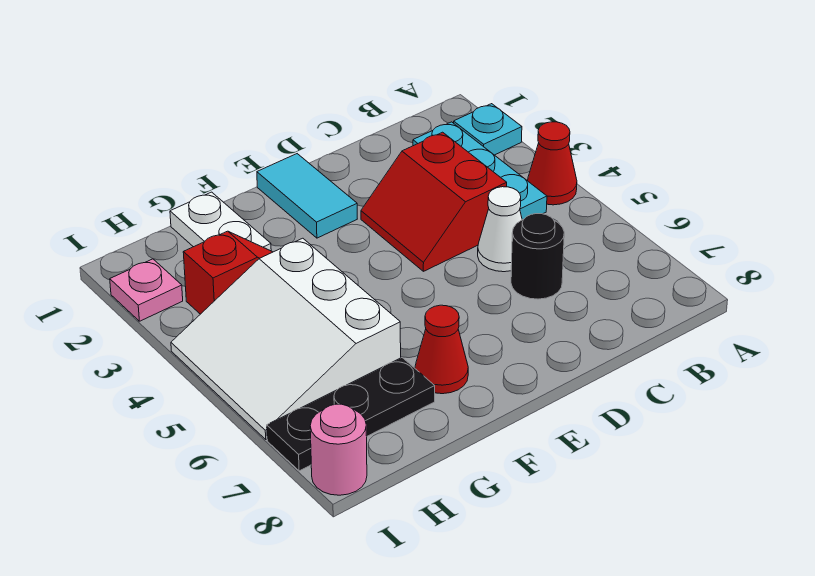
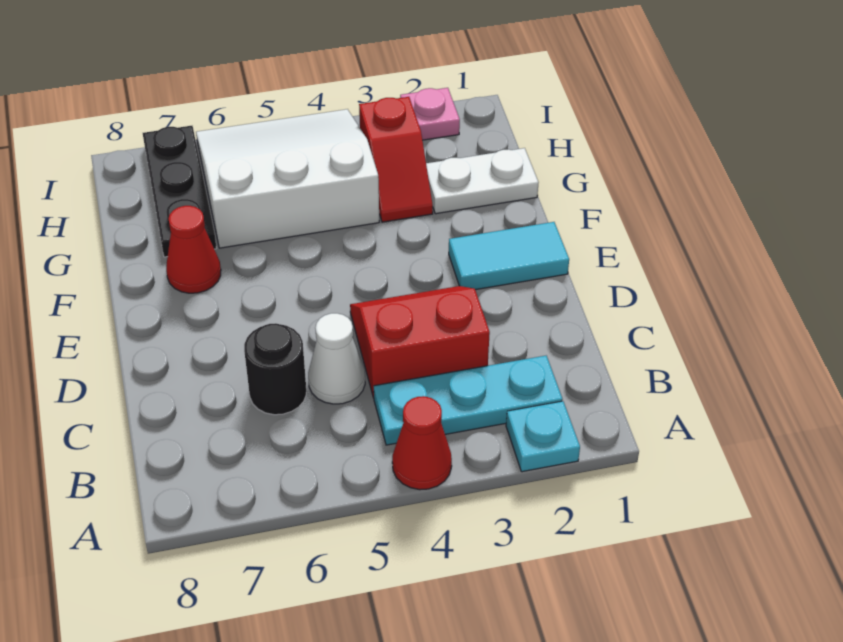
pink 1x1 round brick [310,404,367,495] -> none

